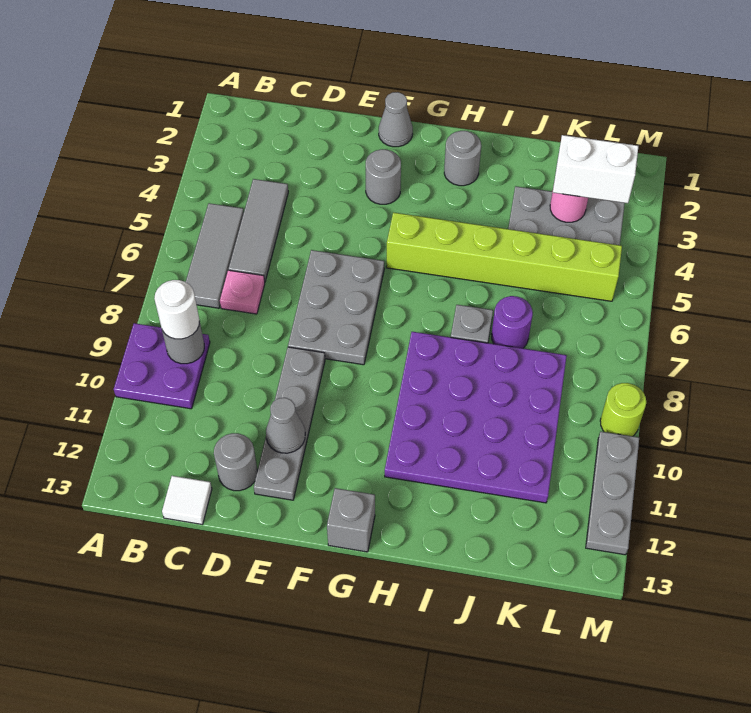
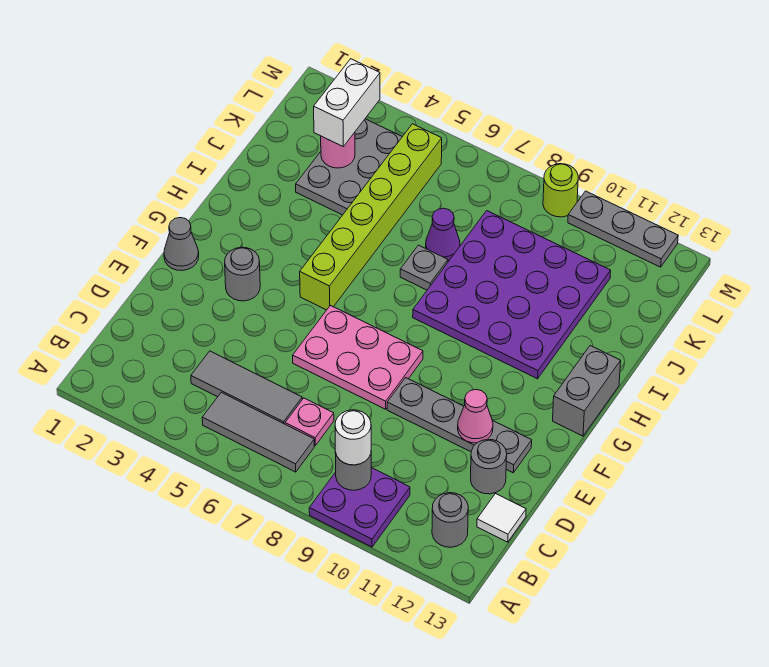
grey 2x3 plate [288,250,384,365] -> pink 2x3 plate [293,305,423,409]
grey 1x1 cone [266,398,305,453] -> pink 1x1 cone [458,390,493,443]
grey 1x1 brick [327,488,375,552] -> grey 1x2 brick [553,346,621,436]
grey 1x1 round brick [444,131,481,186] -> grey 1x1 round brick moved to [432,493,468,547]
purple 1x1 round brick [491,296,533,348] -> purple 1x1 cone [426,208,460,261]

